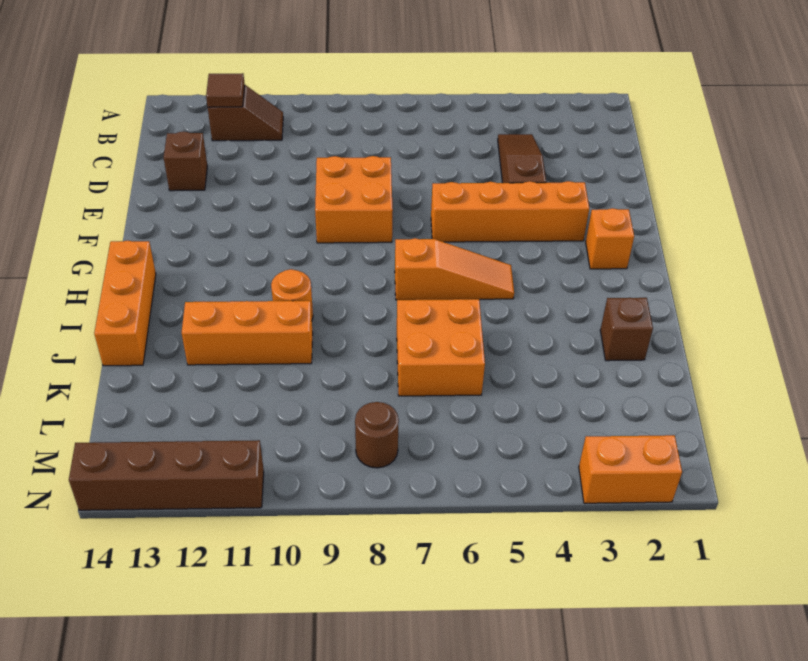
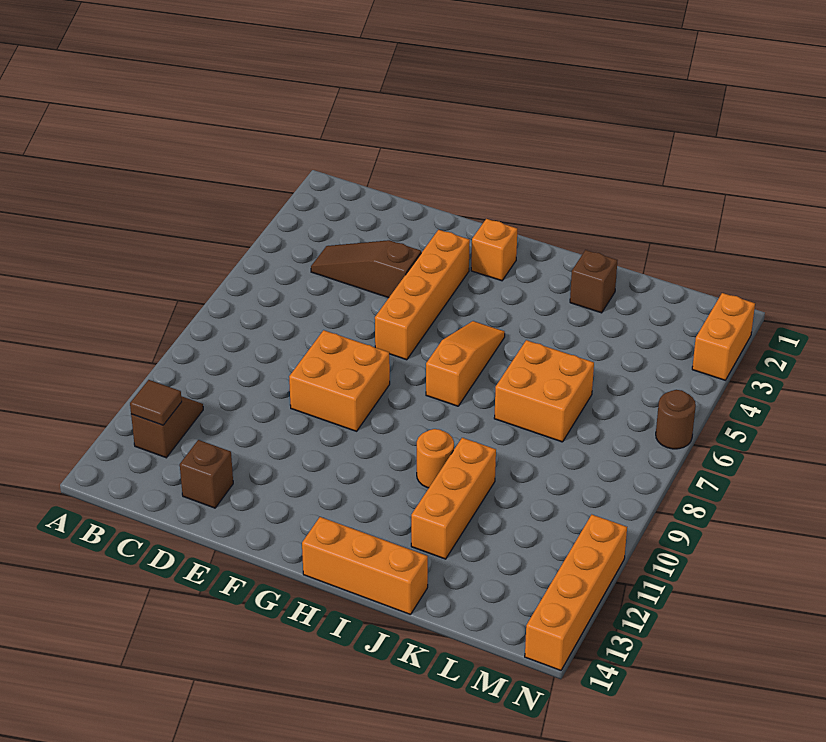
brown 1x1 round brick [355,402,399,468] -> brown 1x1 round brick moved to [656,390,696,449]
brown 1x4 brick [69,440,264,510] -> orange 1x4 brick [525,515,627,670]

